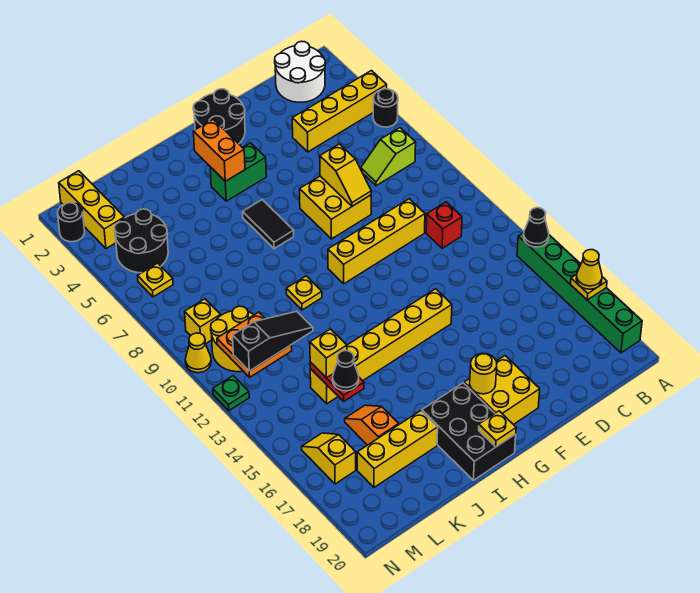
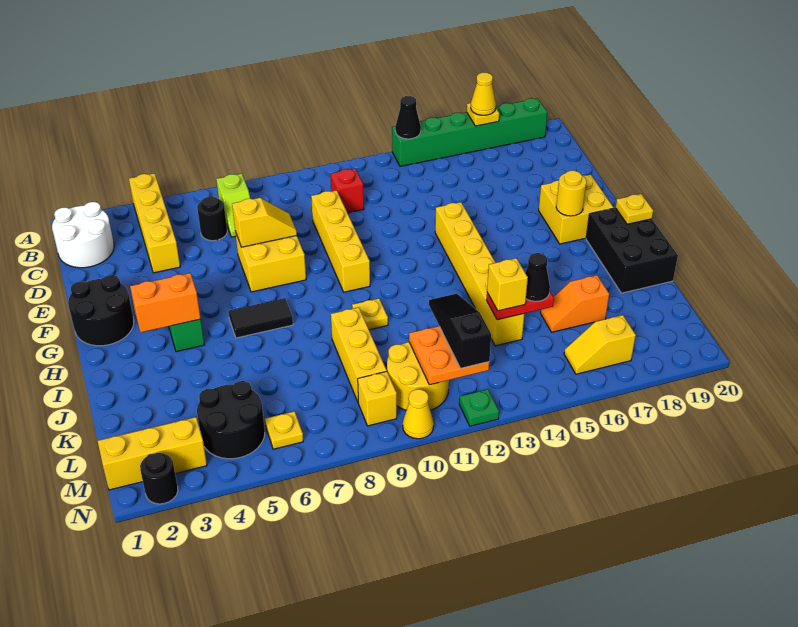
black 1x1 round brick [373,89,398,127] -> black 1x1 round brick moved to [197,196,227,241]
black 2x3 brick [422,383,516,480] -> black 2x3 brick turned to [586,208,678,293]
yellow 1x3 brick [357,411,438,487] -> yellow 1x3 brick moved to [331,307,387,402]

